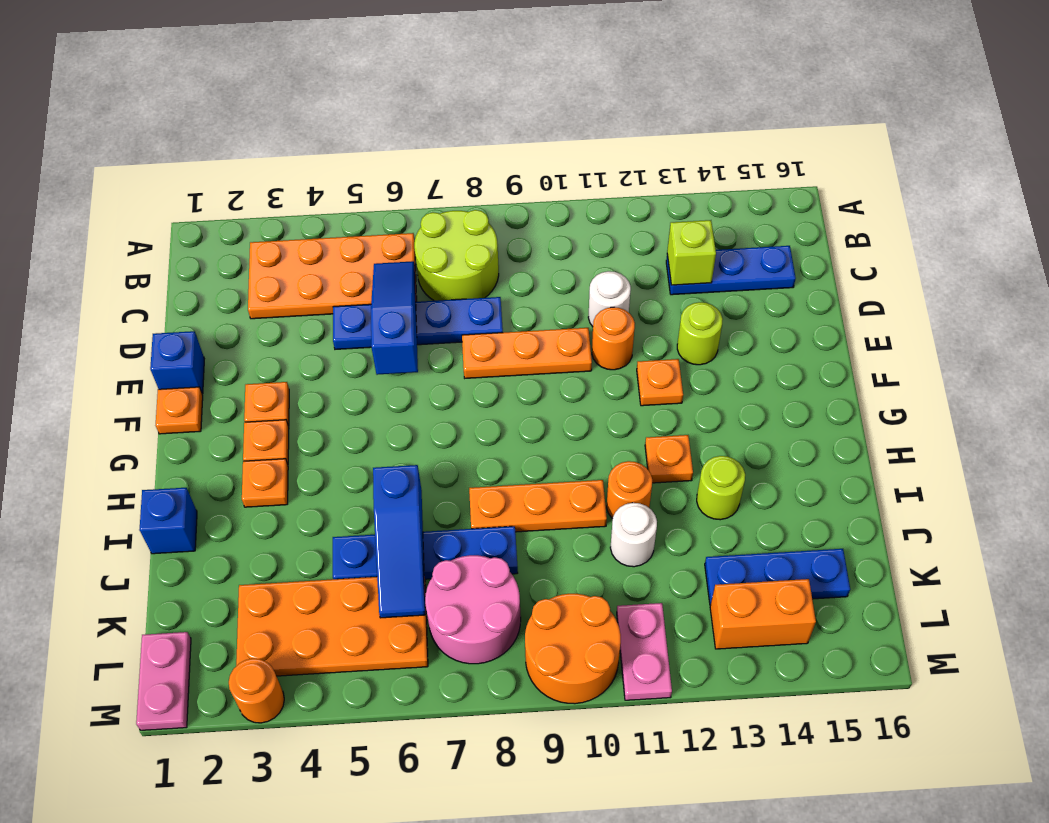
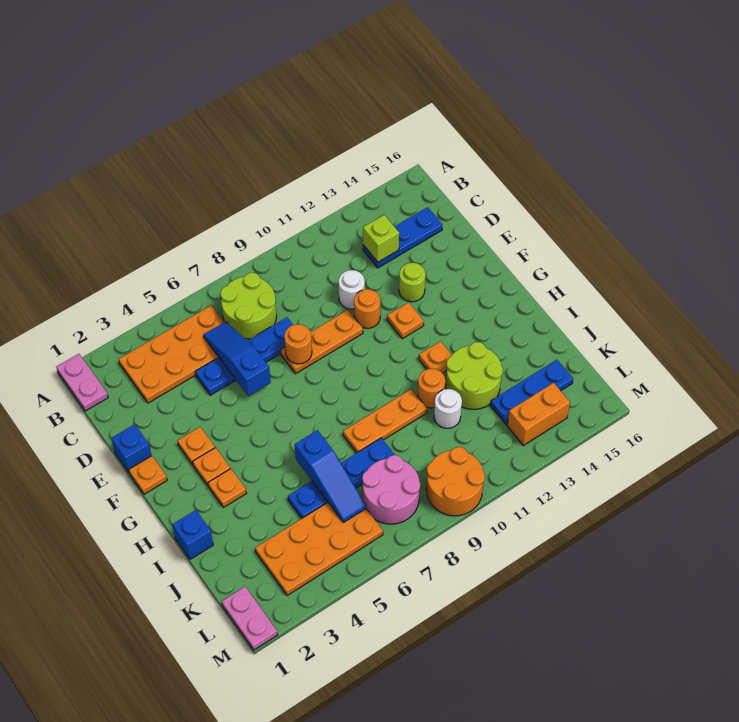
lime 1x1 round brick [697,456,745,520] -> lime 2x2 round brick [446,342,503,409]
pink 1x2 plate [617,603,672,700] -> pink 1x2 plate moved to [56,354,108,411]
orange 1x1 round brick [229,659,284,723] -> orange 1x1 round brick moved to [284,324,312,364]

